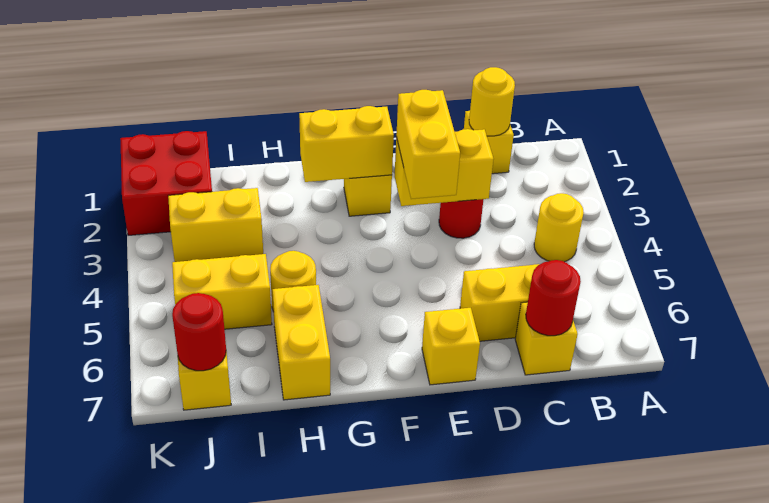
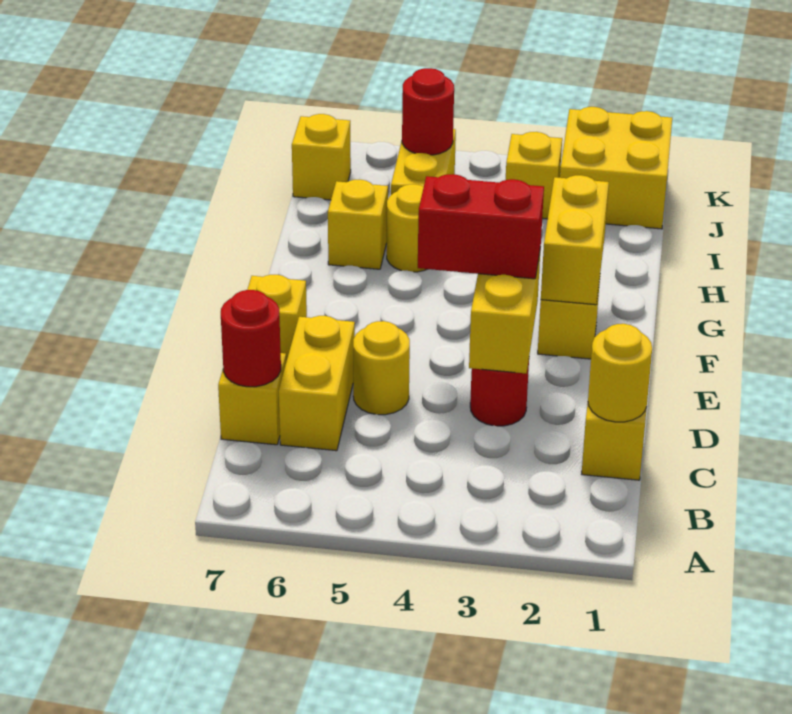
yellow 1x1 round brick [534,193,584,262] -> yellow 1x1 round brick moved to [353,321,410,415]
yellow 1x2 brick [396,90,460,199] -> red 1x2 brick [418,174,544,279]
yellow 1x2 brick [273,285,330,400] -> yellow 1x1 brick [328,180,388,269]
yellow 1x2 brick [168,188,263,262] -> yellow 1x1 brick [506,132,562,219]
red 2x2 brick [120,131,212,235] -> yellow 2x2 brick [560,107,672,229]
red 1x1 round brick [172,293,226,371] -> red 1x1 round brick moved to [402,68,454,155]

